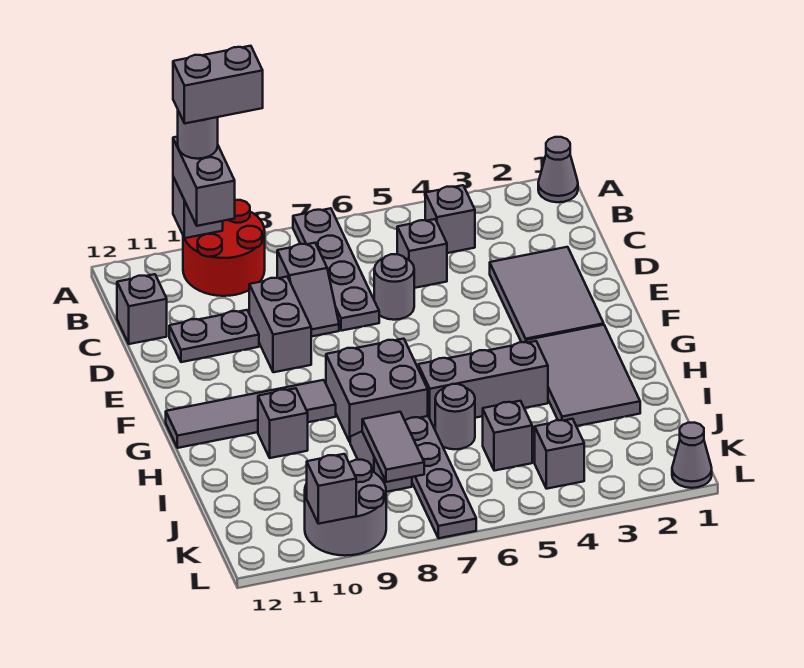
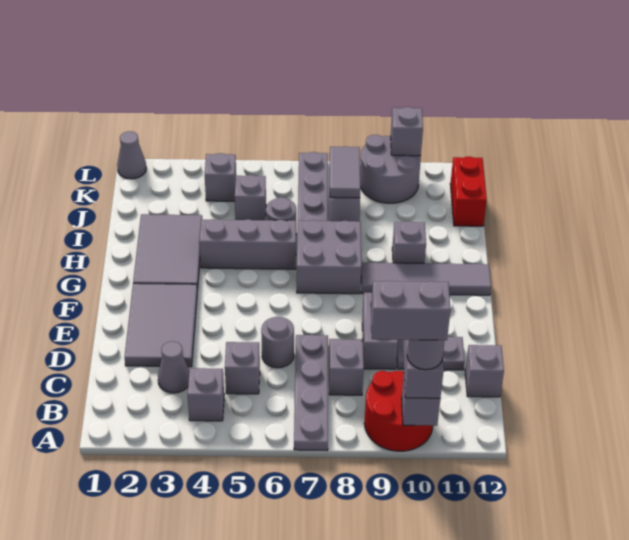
grey 1x1 cone [538,137,578,202] -> grey 1x1 cone moved to [158,341,189,393]
none -> red 1x2 brick [450,156,487,226]

